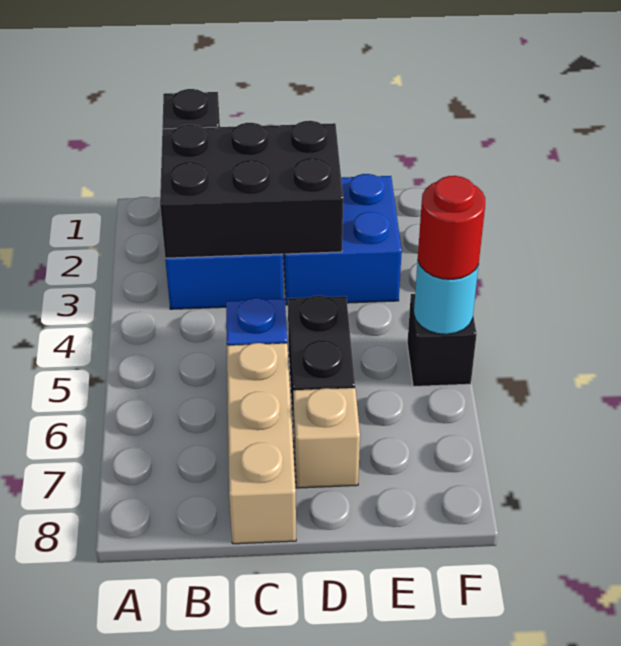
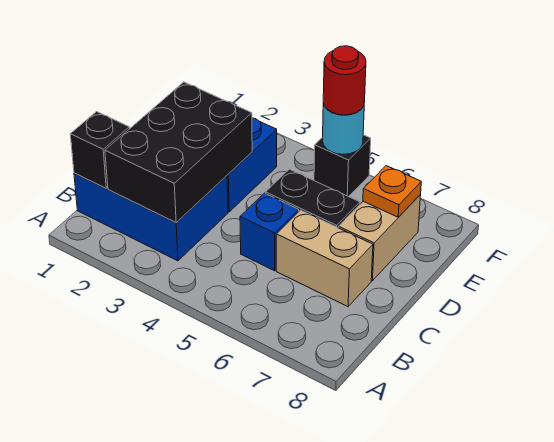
tan 1x3 brick [227,343,296,544] -> tan 1x2 brick [276,210,373,307]
tan 1x1 brick [293,388,360,488] -> tan 1x2 brick [338,195,421,281]
none -> orange 1x1 plate [363,166,421,217]

